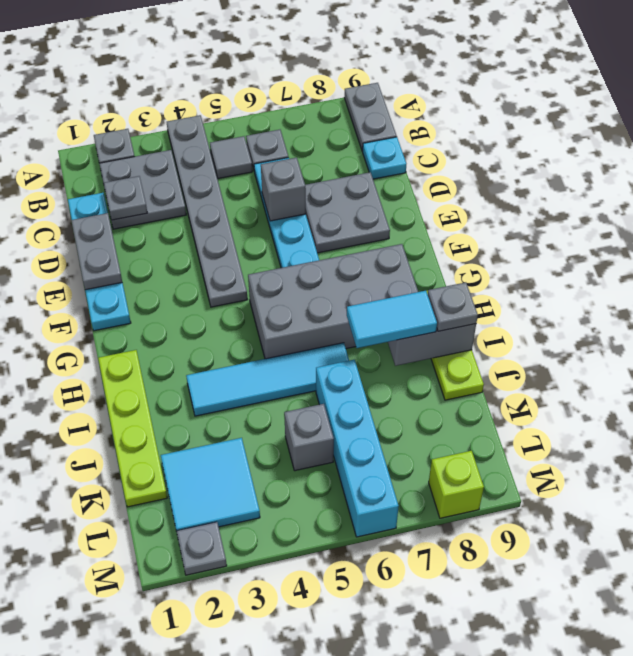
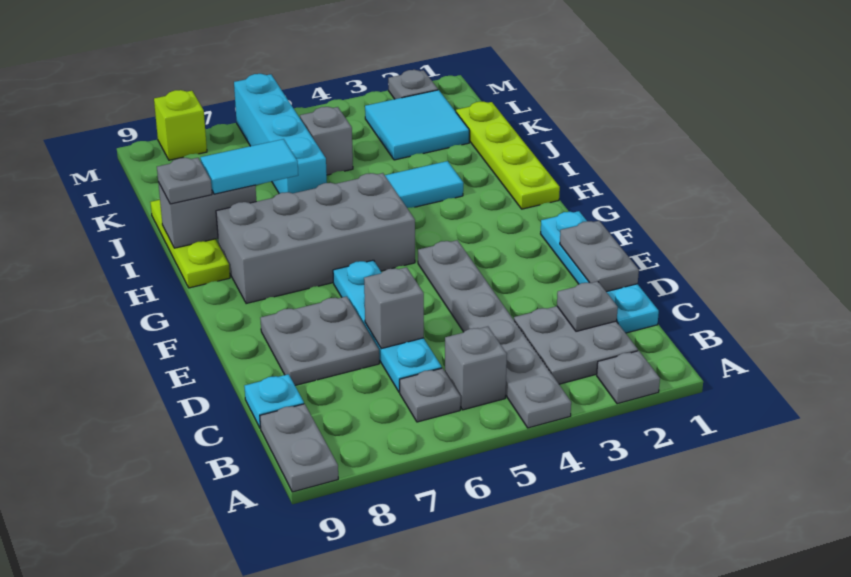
grey 1x1 tile [210,136,252,179] -> grey 1x1 brick [445,327,507,410]

